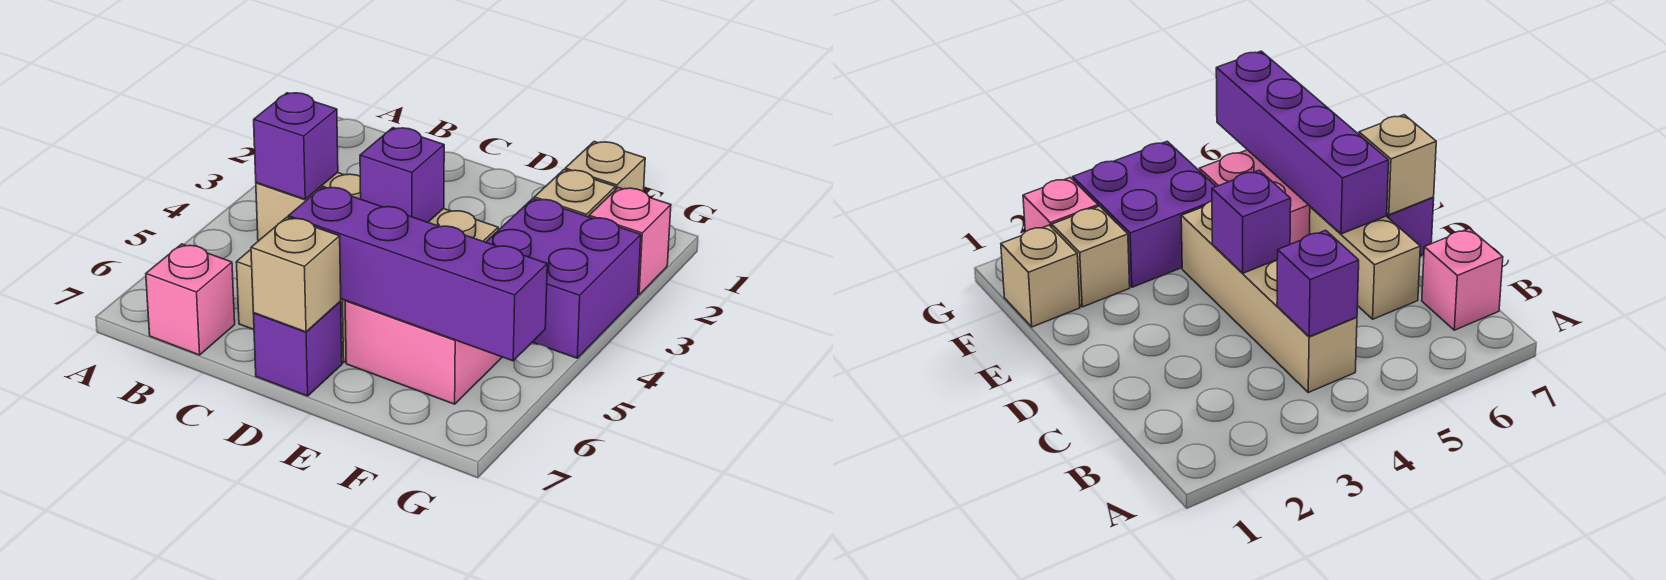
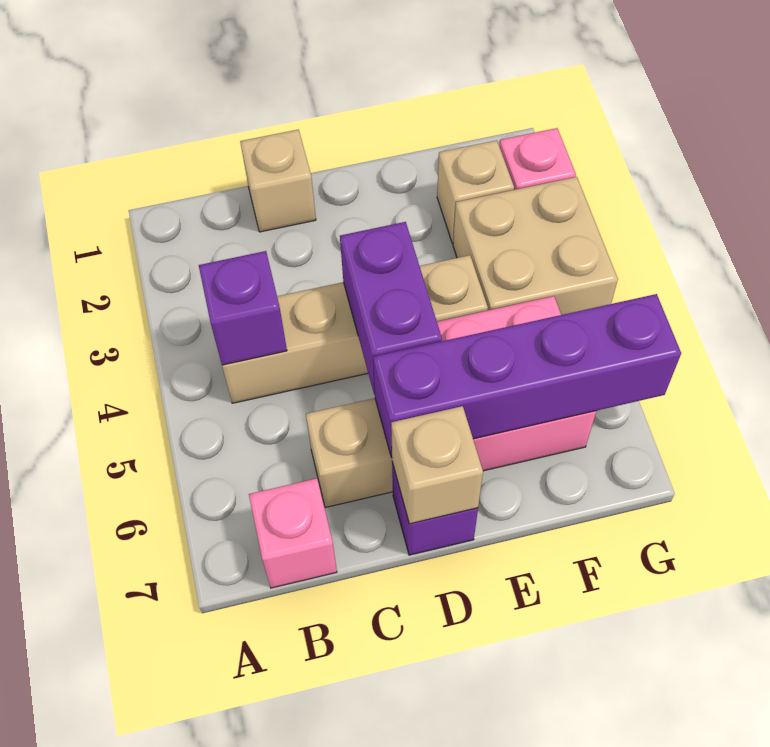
purple 1x1 brick [360,128,444,222] -> purple 1x2 brick [340,222,442,395]
tan 1x1 brick [565,142,645,192] -> tan 1x1 brick moved to [240,130,316,232]
purple 2x2 brick [486,198,641,358] -> tan 2x2 brick [453,177,618,315]

